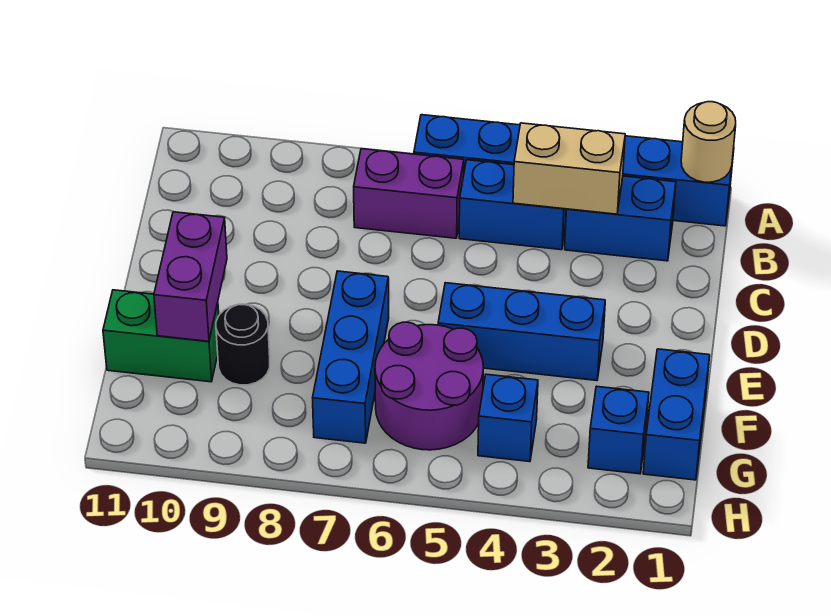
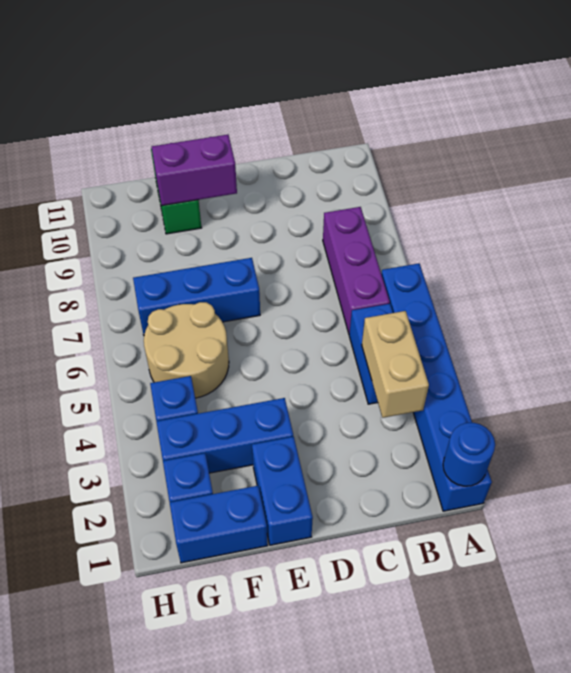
tan 1x1 round brick [681,102,736,182] -> blue 1x1 round brick [443,423,495,486]
blue 1x2 brick [565,176,676,261] -> blue 1x2 brick moved to [252,437,313,545]
purple 1x2 brick [354,149,464,238] -> purple 1x3 brick [323,207,390,334]
blue 1x3 brick [438,283,605,381] -> blue 1x3 brick turned to [156,398,293,473]
purple 2x2 round brick [375,322,483,450] -> tan 2x2 round brick [144,302,229,398]
black 1x1 round brick [216,304,270,385] -> none

